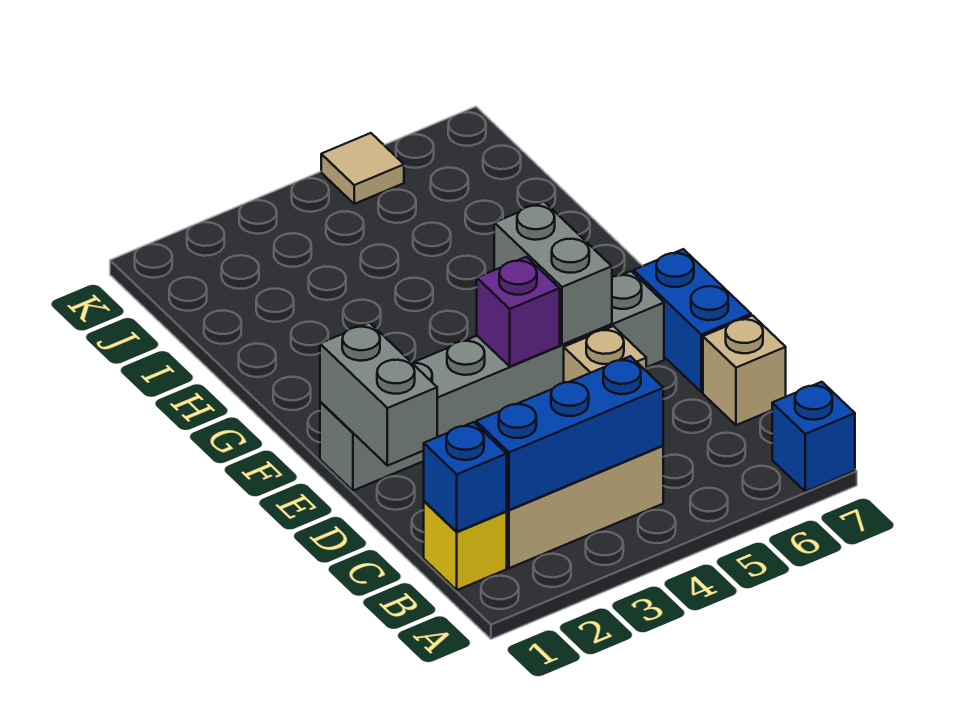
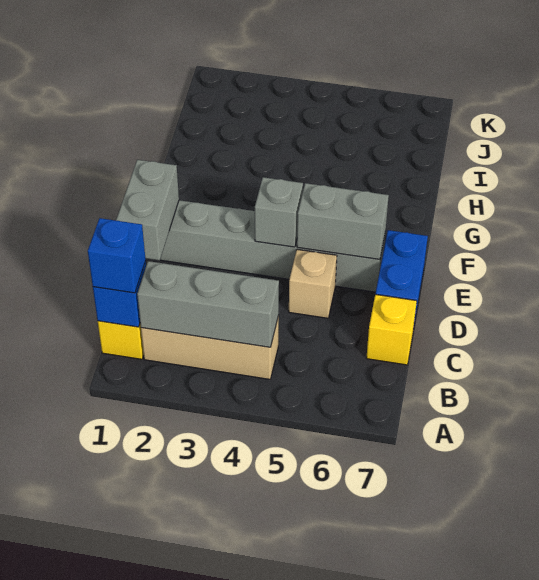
blue 1x1 brick [772,382,855,491] -> blue 1x1 brick moved to [88,218,146,293]
blue 1x3 brick [476,356,663,510] -> grey 1x3 brick [137,261,279,347]
tan 1x1 brick [703,315,786,425] -> yellow 1x1 brick [366,294,417,365]
purple 1x1 brick [477,257,560,366] -> grey 1x1 brick [255,177,303,247]
grey 1x2 brick [494,202,612,345] -> grey 1x2 brick turned to [297,183,389,260]
tan 1x1 tile [321,133,404,204] -> none

